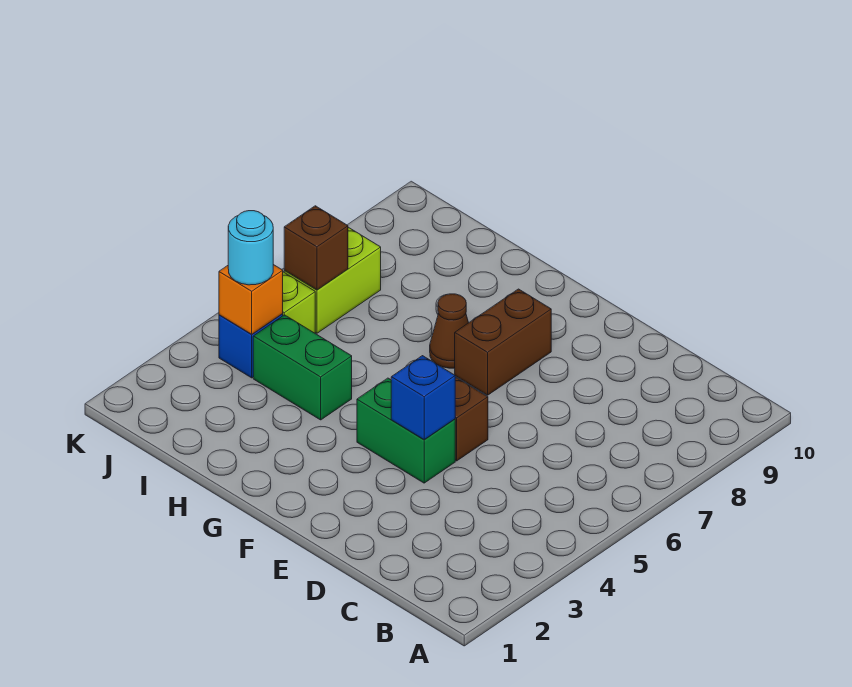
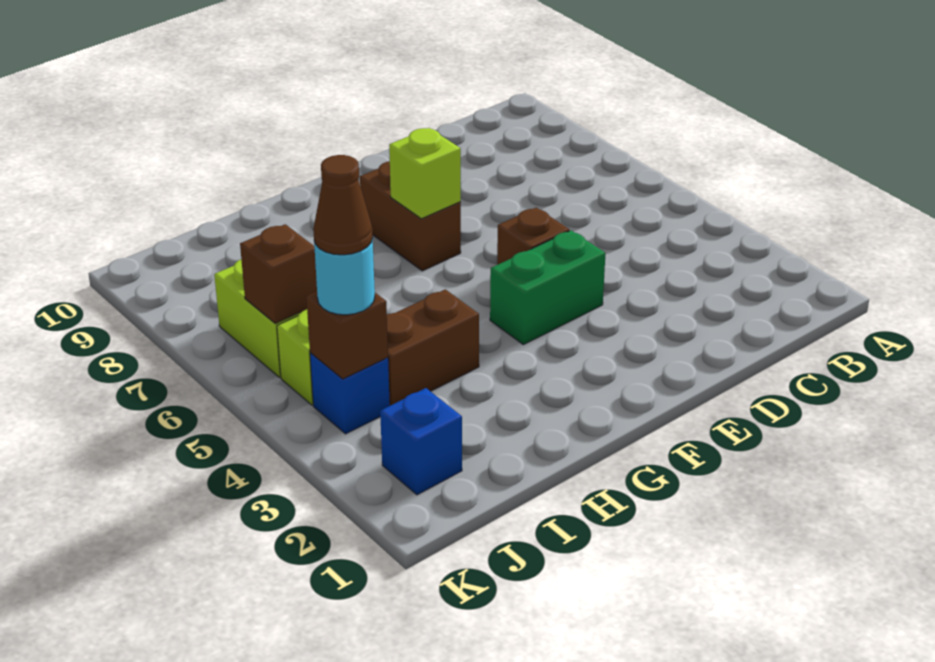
blue 1x1 brick [391,356,455,440] -> blue 1x1 brick moved to [380,388,462,495]
none -> lime 1x1 brick [389,128,461,219]
brown 1x1 cone [430,294,468,368] -> brown 1x1 cone moved to [313,155,373,255]
green 1x2 brick [253,315,352,420] -> brown 1x2 brick [387,289,479,406]
orange 1x1 brick [219,265,283,334] -> brown 1x1 brick [306,291,388,379]

